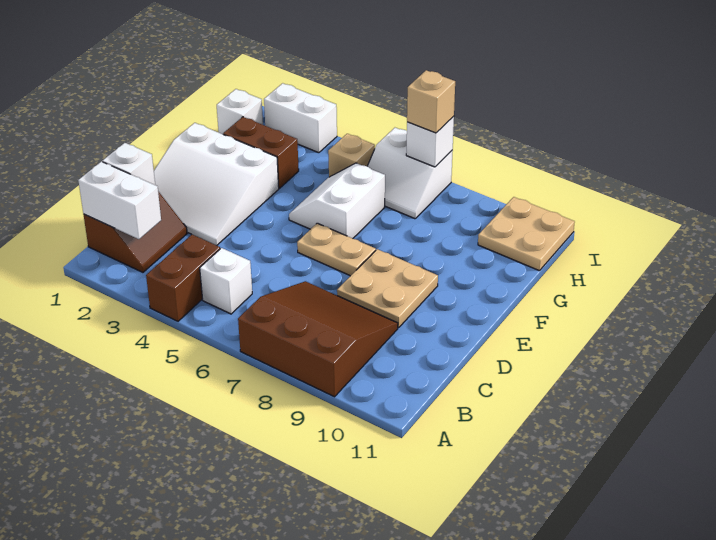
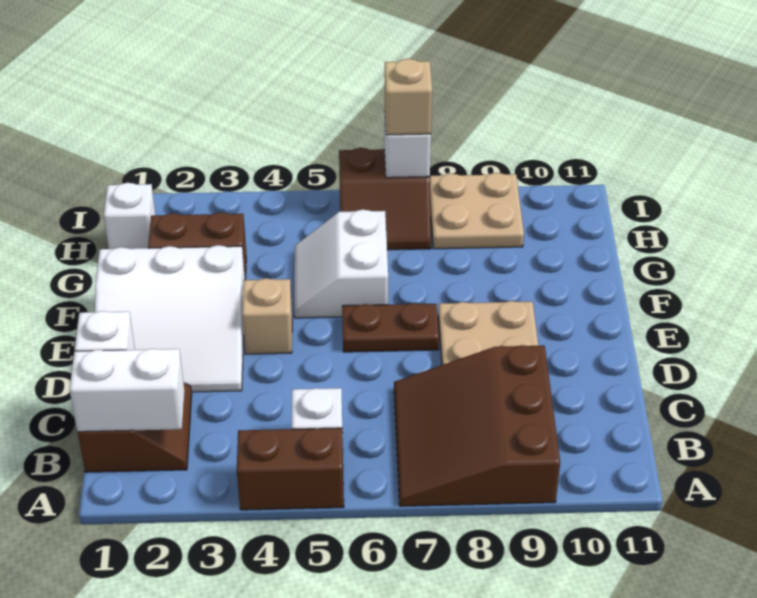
brown 1x2 brick [146,235,220,321] -> brown 1x2 brick turned to [237,428,344,510]
brown 3x3 slope [238,281,398,397] -> brown 3x3 slope turned to [394,345,560,506]
tan 1x2 plate [297,223,376,276] -> brown 1x2 plate [342,303,439,352]
tan 1x1 brick [328,134,375,177] -> tan 1x1 brick moved to [242,278,292,354]
white 2x2 slope [368,128,453,219] -> brown 2x2 slope [339,148,431,250]
tan 2x2 plate [478,197,575,271] -> tan 2x2 plate moved to [430,173,524,249]
white 1x2 brick [264,83,337,153] -> none

